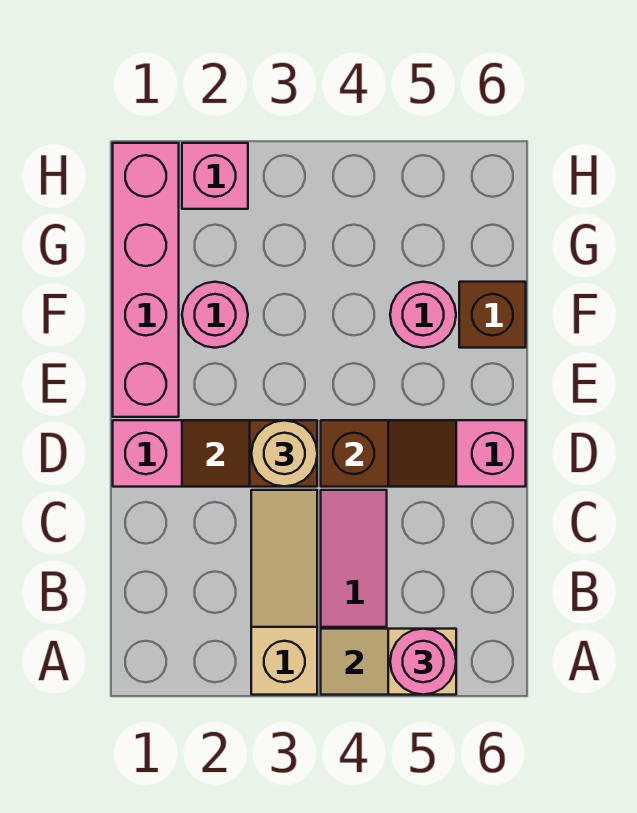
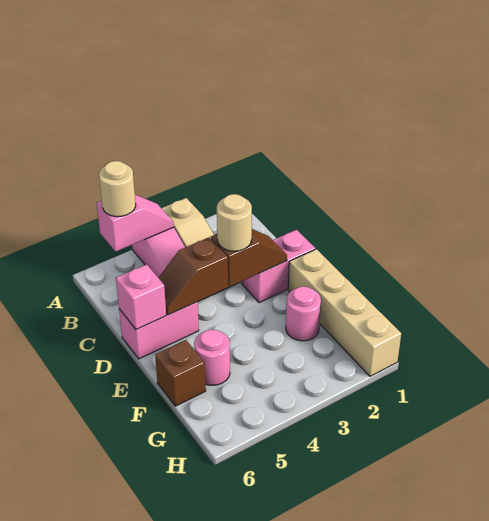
tan 1x2 slope [321,629,456,695] -> pink 1x2 slope [97,195,174,251]
pink 1x1 round brick [390,629,456,695] -> tan 1x1 round brick [99,161,136,217]
pink 1x4 brick [113,143,179,417] -> tan 1x4 brick [288,249,401,376]
pink 1x1 brick [182,143,248,209] -> pink 1x1 brick moved to [116,264,166,330]

